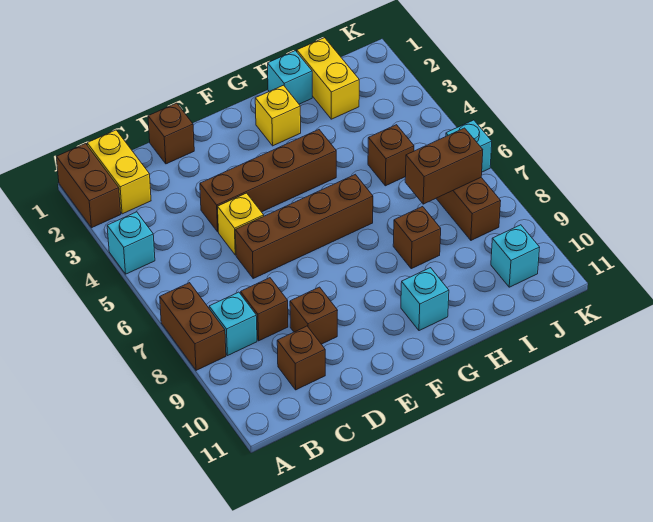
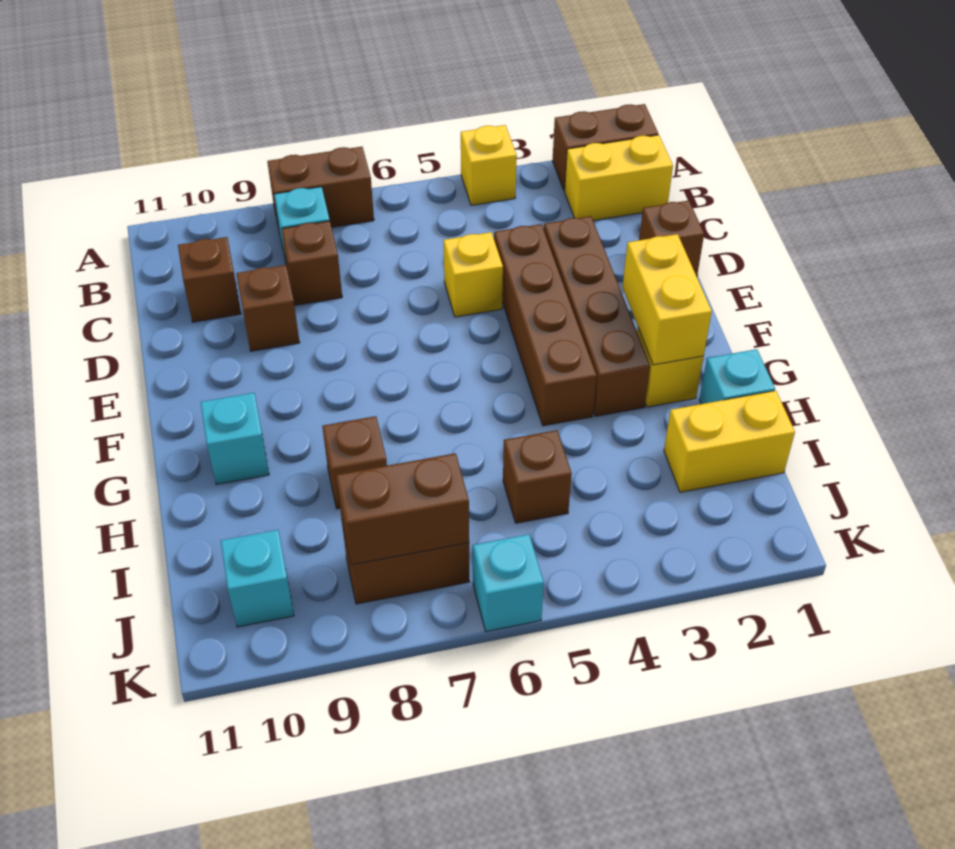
cyan 1x1 brick [107,212,155,274] -> yellow 1x1 brick [461,125,517,205]
brown 1x4 brick [235,174,373,278] -> brown 1x4 brick moved to [544,216,650,416]
none -> yellow 1x2 brick [622,234,712,365]
brown 1x2 brick [405,128,483,204] -> brown 1x2 brick turned to [336,453,469,565]

